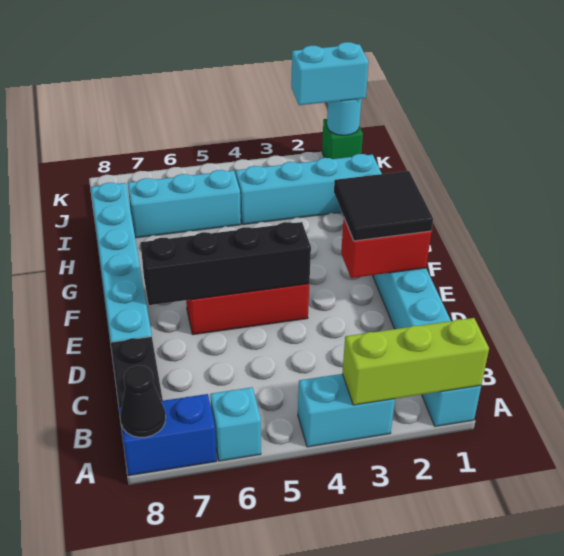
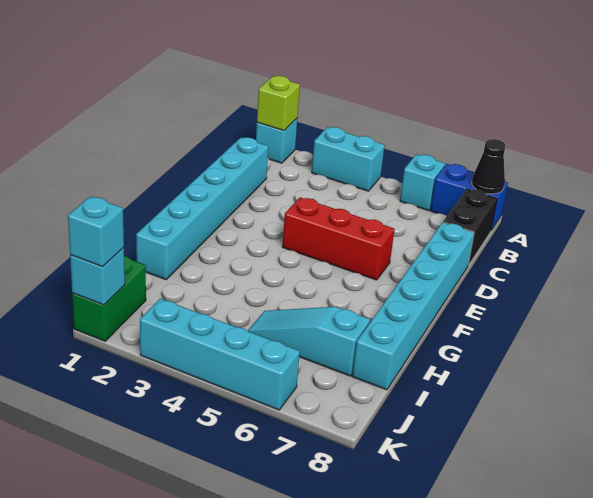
lime 1x3 brick [342,318,489,405] -> lime 1x1 brick [257,76,300,130]
red 1x2 brick [341,219,431,278] -> none
black 2x2 tile [334,171,433,241] -> none
black 1x4 brick [140,222,311,305] -> none
cyan 1x4 brick [236,154,382,225] -> cyan 1x4 brick moved to [140,299,300,410]
cyan 1x3 brick [128,170,241,238] -> cyan 1x3 slope [248,307,370,376]
green 1x1 brick [322,119,363,159] -> green 1x2 brick [72,256,146,341]
cyan 1x1 round brick [327,99,361,135] -> cyan 1x1 brick [70,247,125,305]
cyan 1x2 brick [291,42,369,105] -> cyan 1x1 brick [68,196,124,267]

